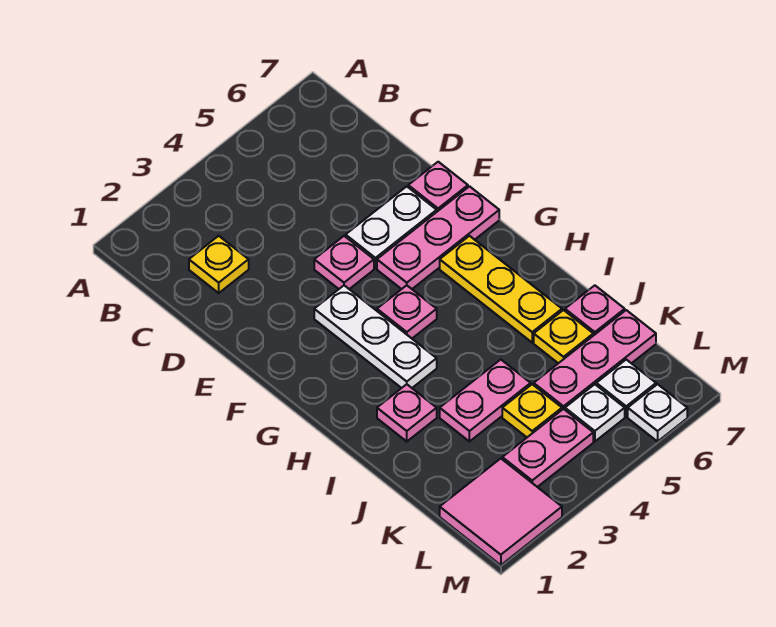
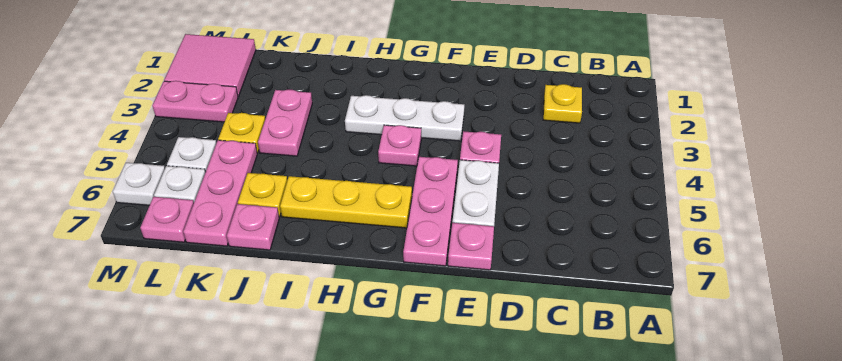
pink 1x1 plate [377,384,437,441] -> pink 1x1 plate moved to [140,197,194,242]
pink 1x2 plate [502,409,593,487] -> pink 1x2 plate turned to [152,81,238,122]

